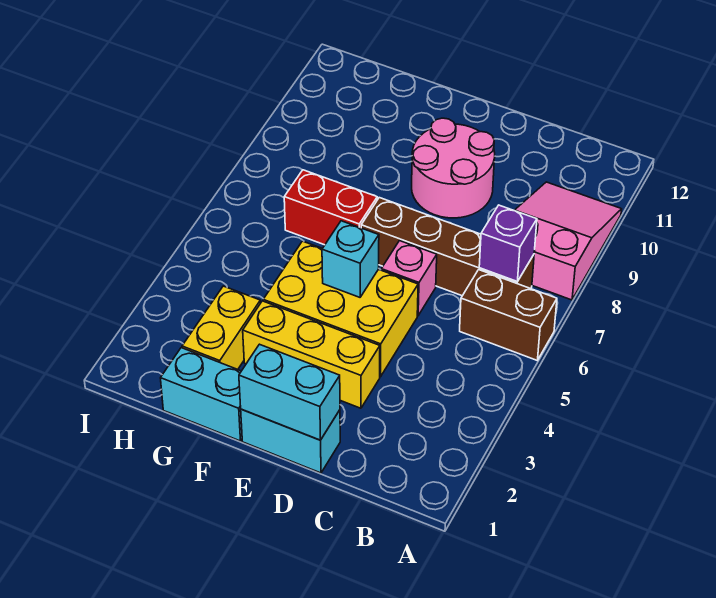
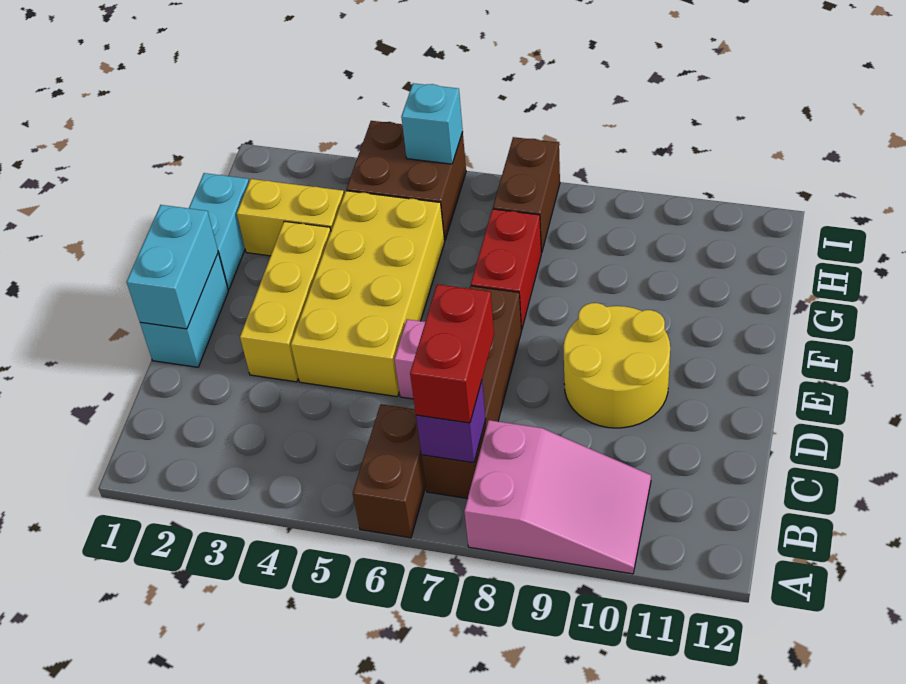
none -> red 1x2 brick [410,284,494,423]
yellow 2x3 brick [263,241,418,377] -> yellow 2x4 brick [291,191,445,397]
pink 2x2 round brick [412,118,495,218] -> yellow 2x2 round brick [563,303,670,428]
cyan 1x1 brick [322,221,379,297] -> cyan 1x1 brick moved to [401,83,463,164]
none -> brown 2x2 brick [346,121,466,240]
none -> brown 1x2 brick [493,137,560,253]

